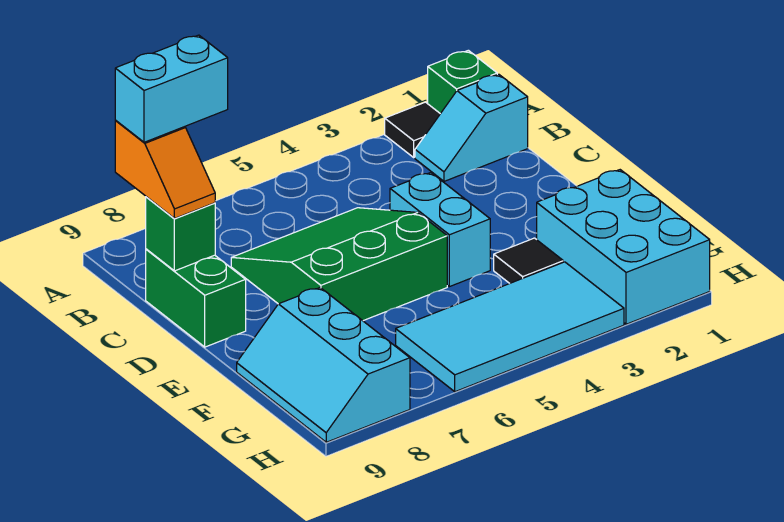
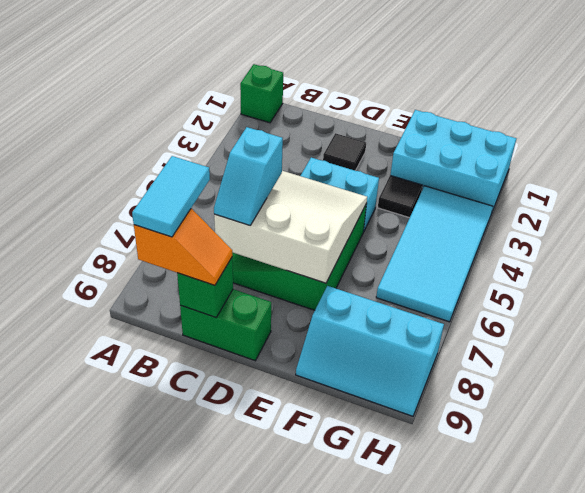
black 1x1 tile [385,102,440,157] -> black 1x1 tile moved to [323,133,366,171]
cyan 1x2 slope [415,74,528,181] -> cyan 1x2 slope moved to [214,127,283,225]
cyan 1x2 brick [115,35,228,142] -> cyan 1x2 tile [132,156,210,237]
none -> white 3x3 slope [214,171,367,283]

